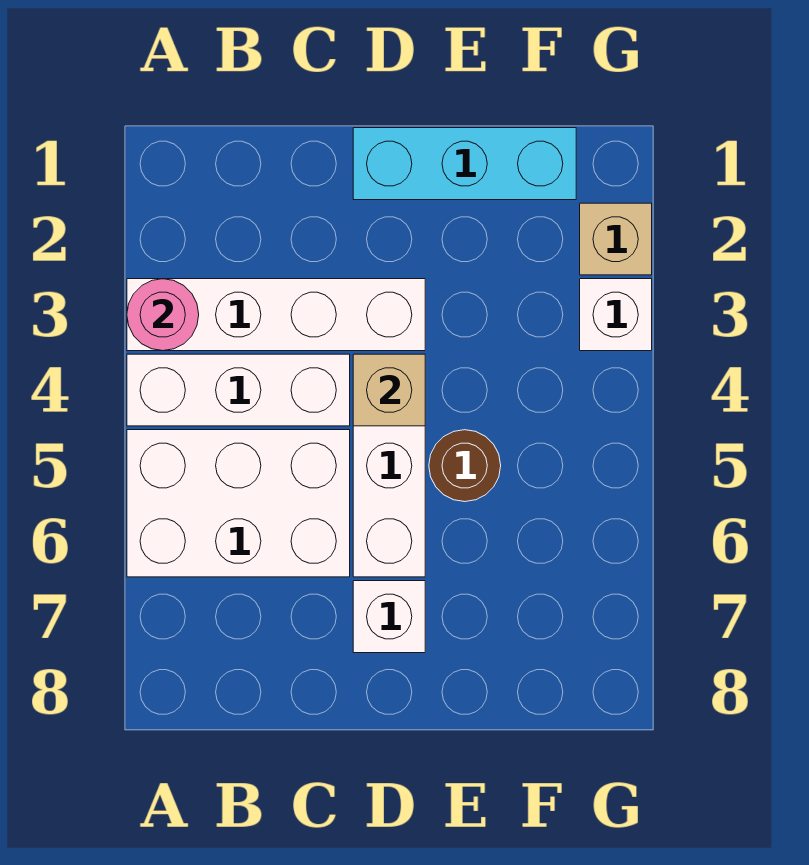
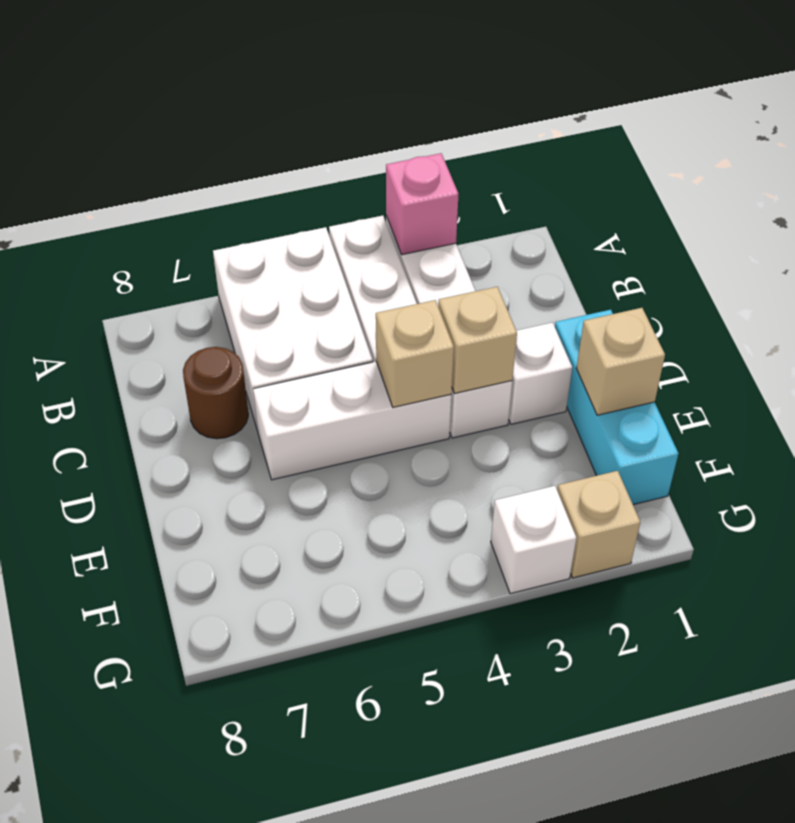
pink 1x1 round brick [127,279,199,351] -> pink 1x1 brick [386,153,458,255]
none -> tan 1x1 brick [438,287,517,394]
white 1x1 brick [353,581,425,653] -> white 1x1 brick moved to [509,323,572,424]
none -> tan 1x1 brick [576,308,665,415]
brown 1x1 round brick [429,430,501,502] -> brown 1x1 round brick moved to [183,347,248,439]

